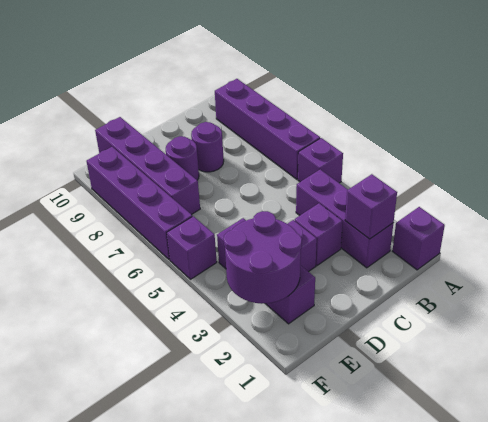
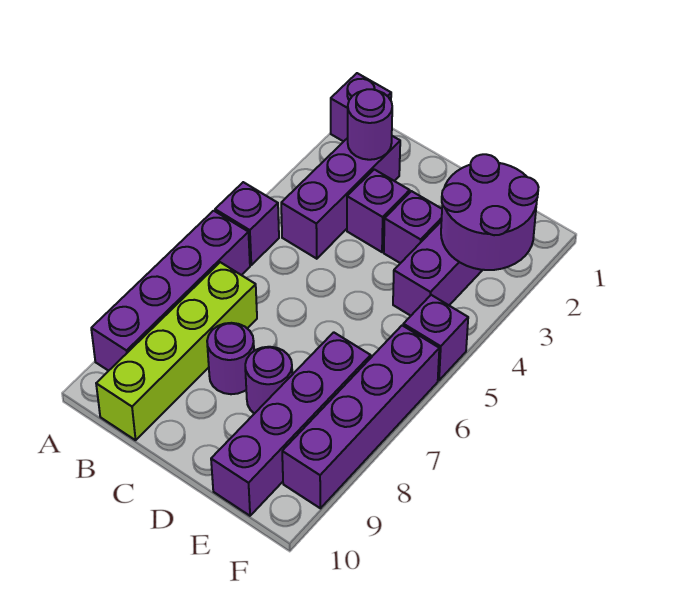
purple 1x1 brick [345,174,397,239] -> purple 1x1 round brick [348,89,392,160]
none -> lime 1x4 brick [96,262,257,440]

